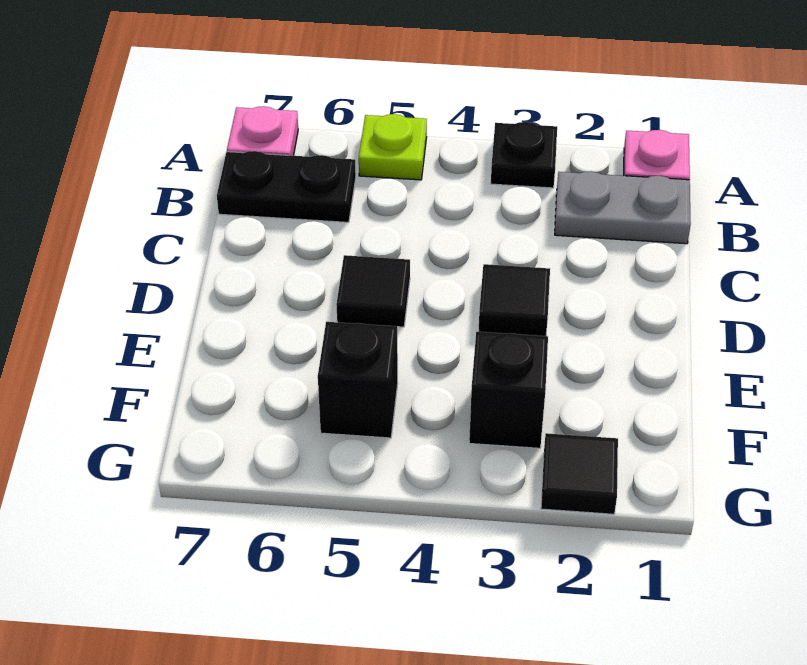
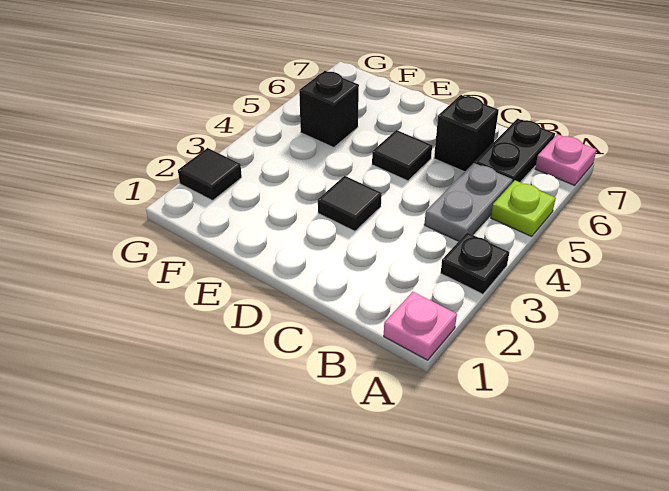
grey 1x2 plate [555,172,691,244] -> grey 1x2 plate moved to [424,163,513,241]
black 1x1 brick [469,332,548,448] -> black 1x1 brick moved to [434,95,499,172]

